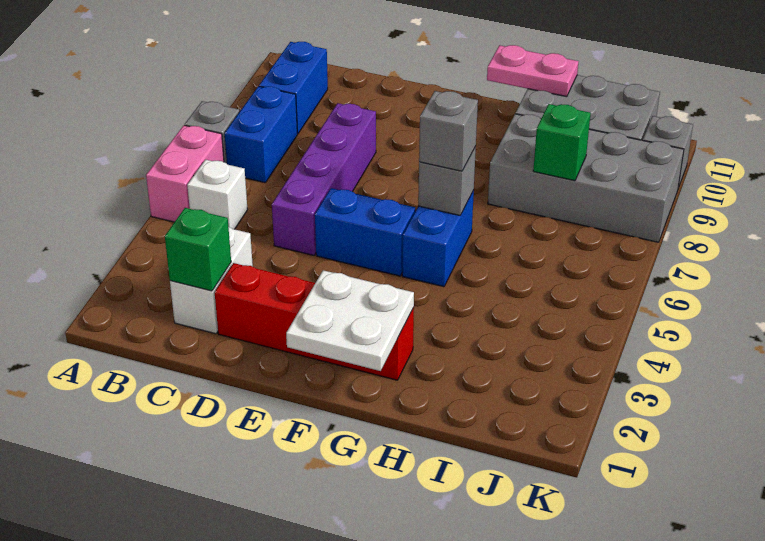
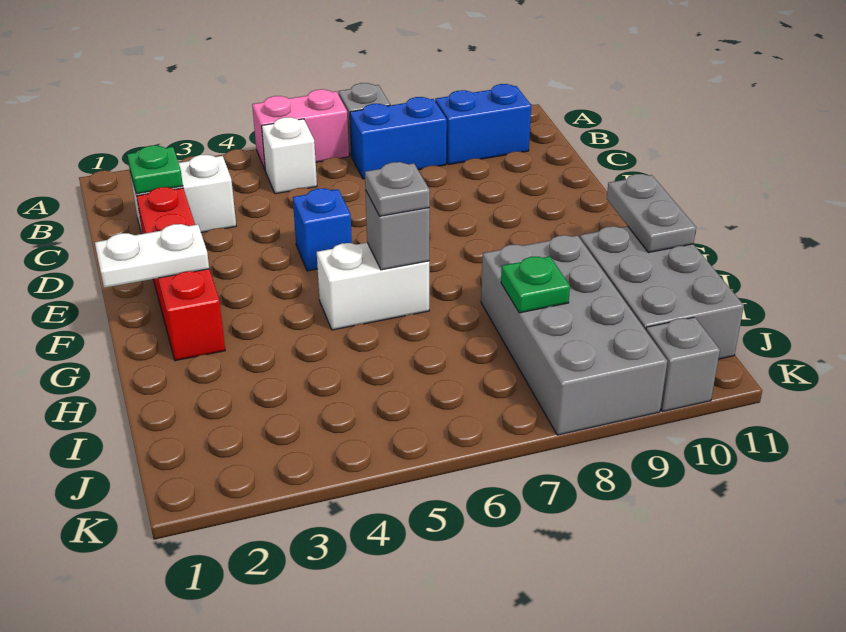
green 1x1 brick [165,208,231,291] -> green 1x1 plate [127,145,183,194]
purple 1x4 brick [272,103,376,255] -> none
blue 1x2 brick [315,188,415,276] -> blue 1x1 brick [293,188,352,271]
white 2x2 plate [286,270,414,371] -> white 1x2 plate [95,224,209,288]
blue 1x2 brick [402,191,474,287] -> white 1x2 brick [317,243,429,330]
grey 1x1 brick [419,91,478,171] -> grey 1x1 plate [365,162,430,216]
pink 1x2 plate [487,45,578,97] -> grey 1x2 plate [607,174,696,253]
green 1x1 brick [533,104,591,181] -> green 1x1 plate [501,256,570,313]

